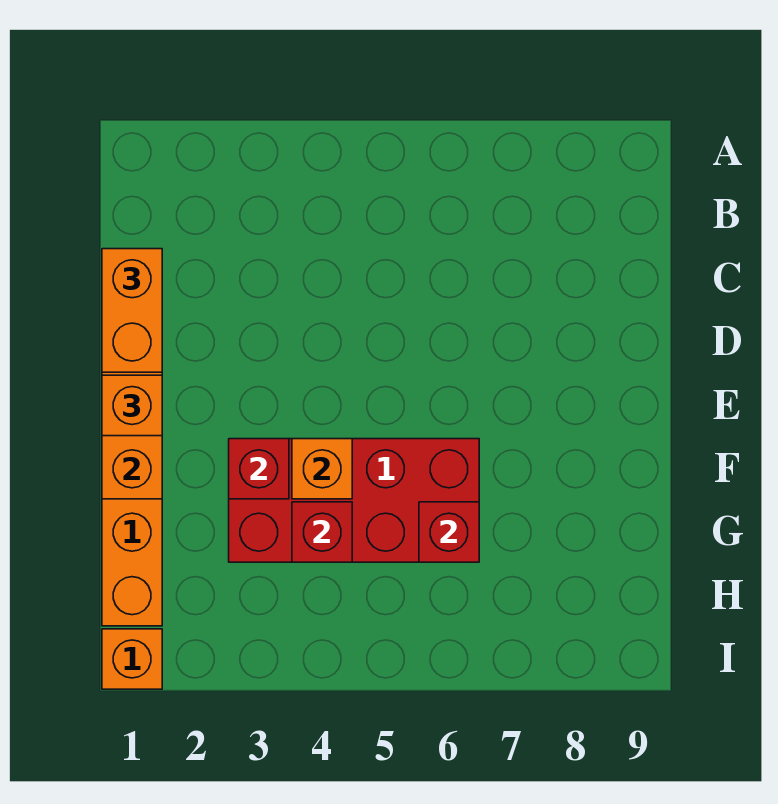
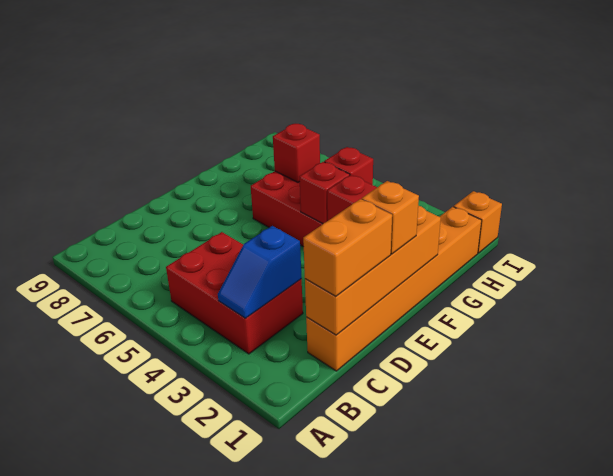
none -> red 2x3 brick [166,232,303,354]
none -> blue 1x2 slope [218,226,302,318]
orange 1x1 brick [292,439,352,499] -> red 1x1 brick [299,162,350,224]

